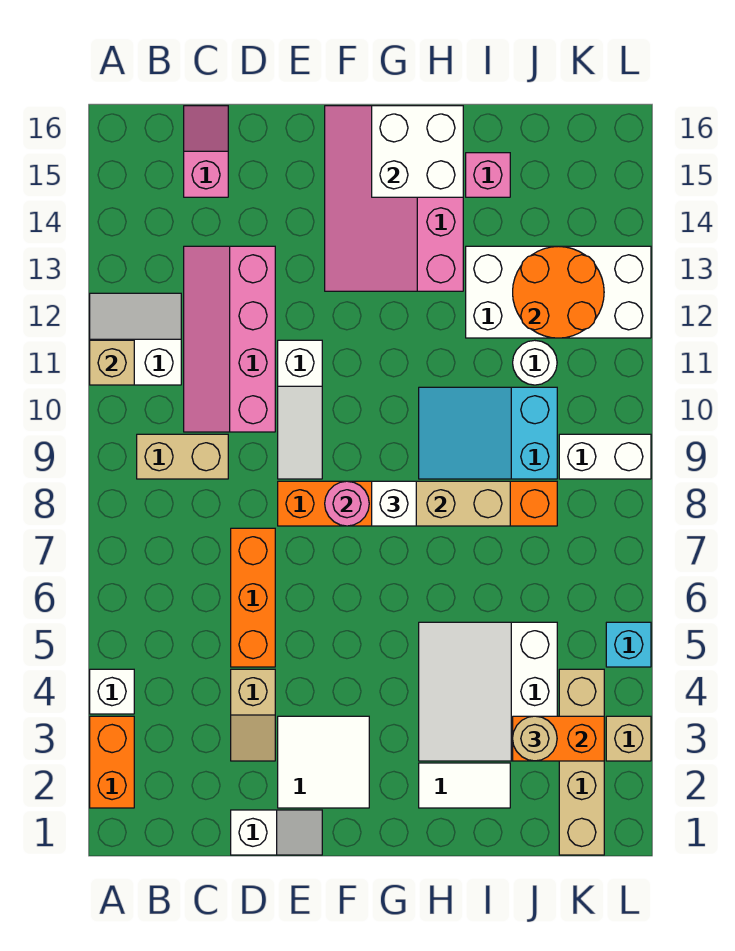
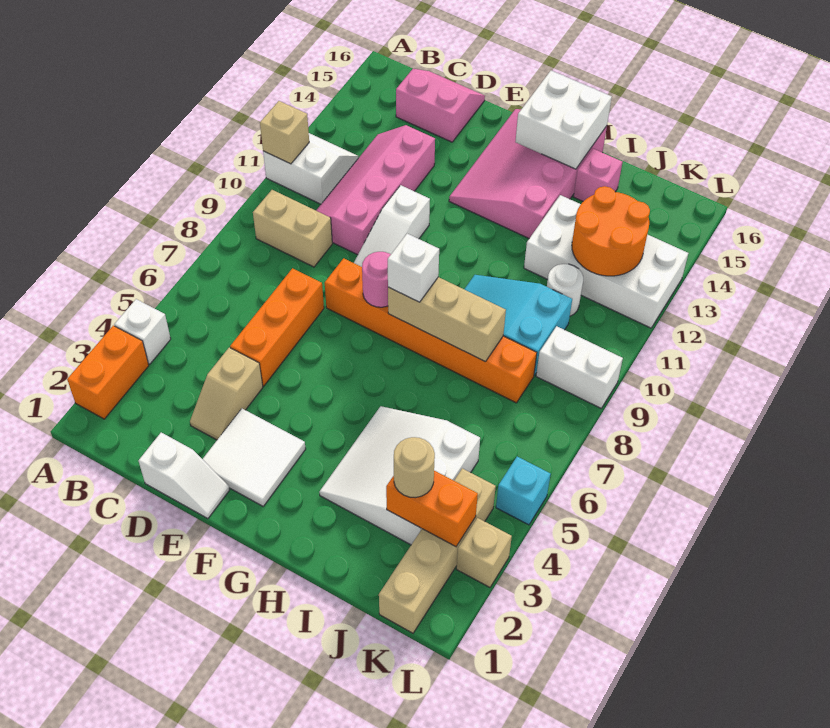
pink 1x2 slope [184,106,228,197] -> pink 2x2 slope [396,69,485,142]
white 1x2 tile [419,763,510,808] -> none

